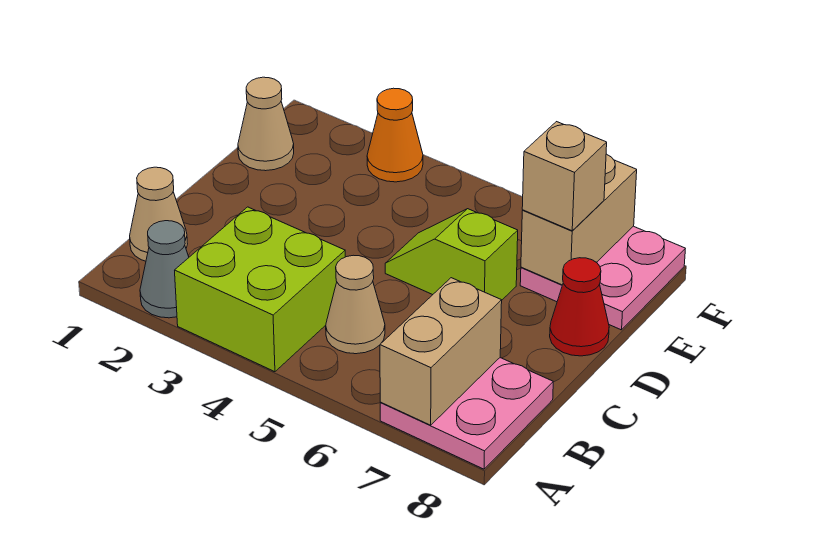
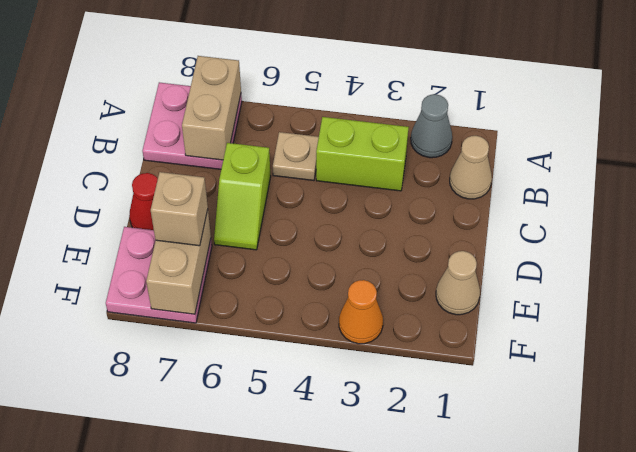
lime 2x2 brick [175,207,345,372] -> lime 1x2 brick [316,117,409,191]
tan 1x1 cone [326,255,385,354] -> tan 1x1 plate [273,132,319,181]
lime 1x2 slope [385,209,518,300] -> lime 1x2 slope turned to [214,143,271,250]

